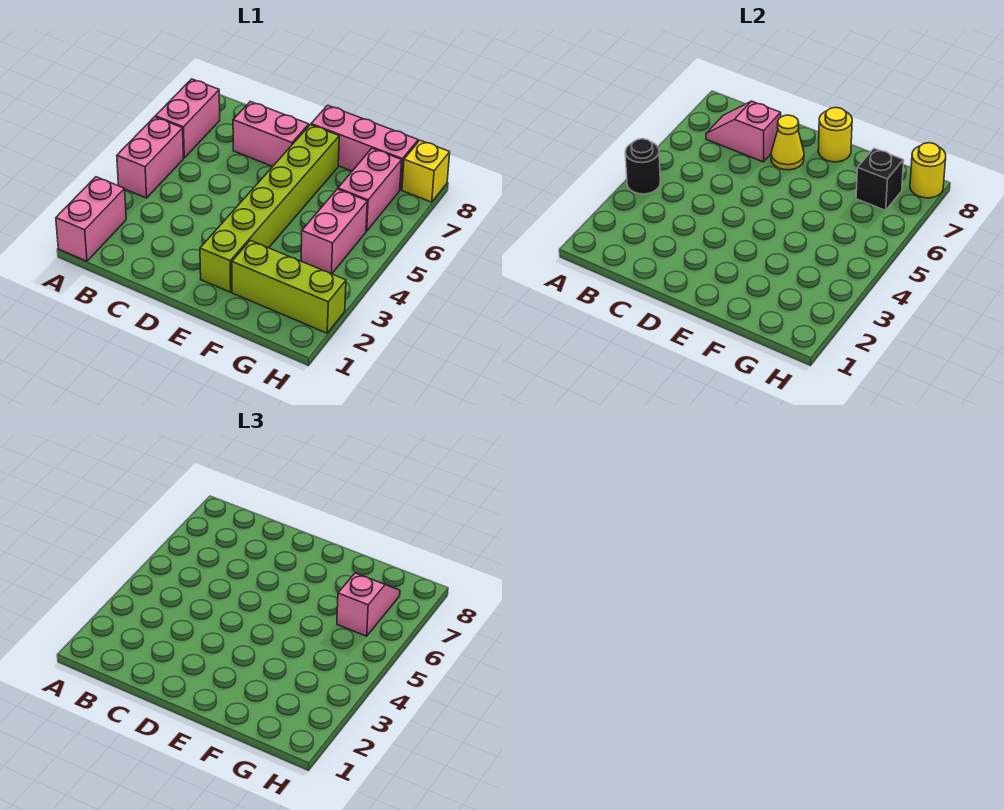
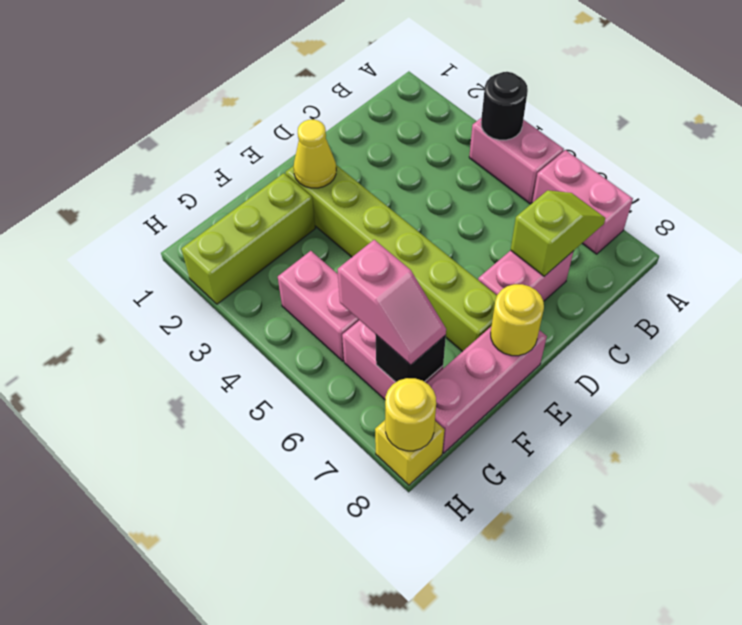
pink 1x2 brick [56,177,126,261] -> none
pink 1x2 slope [706,101,781,162] -> lime 1x2 slope [511,190,605,276]
yellow 1x1 cone [771,115,804,170] -> yellow 1x1 cone moved to [294,120,336,188]

